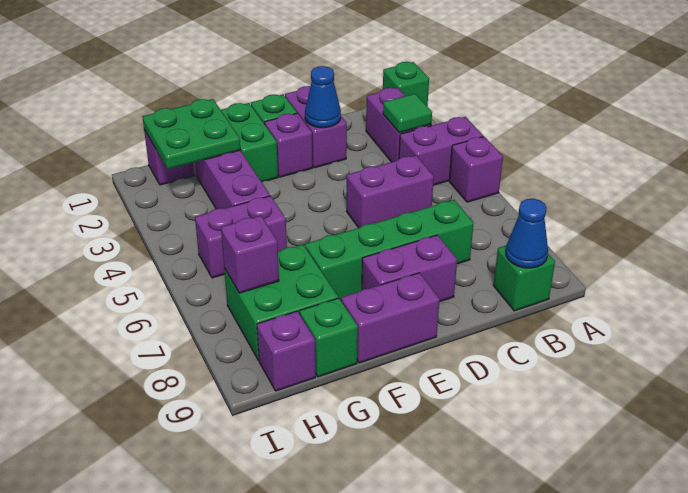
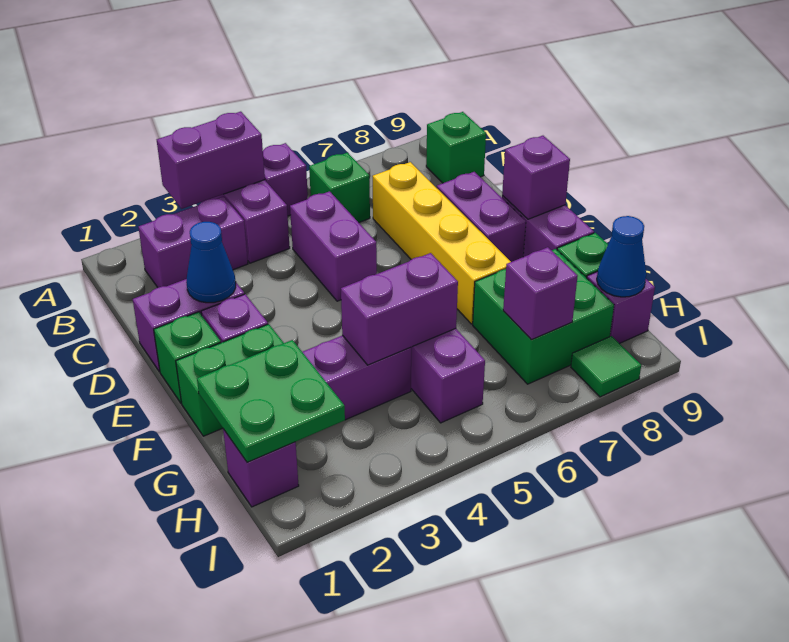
green 1x1 brick [383,62,429,107] -> green 1x1 brick moved to [309,153,370,222]
none -> purple 1x2 brick [157,112,265,209]
green 1x1 tile [383,94,432,133] -> green 1x1 tile moved to [571,336,641,397]
blue 1x1 cone [506,199,548,268] -> blue 1x1 cone moved to [597,216,646,297]
green 1x4 brick [305,200,474,300] -> yellow 1x4 brick [372,162,511,324]
none -> purple 1x1 brick [502,136,570,219]
none -> purple 1x2 brick [341,253,458,365]

